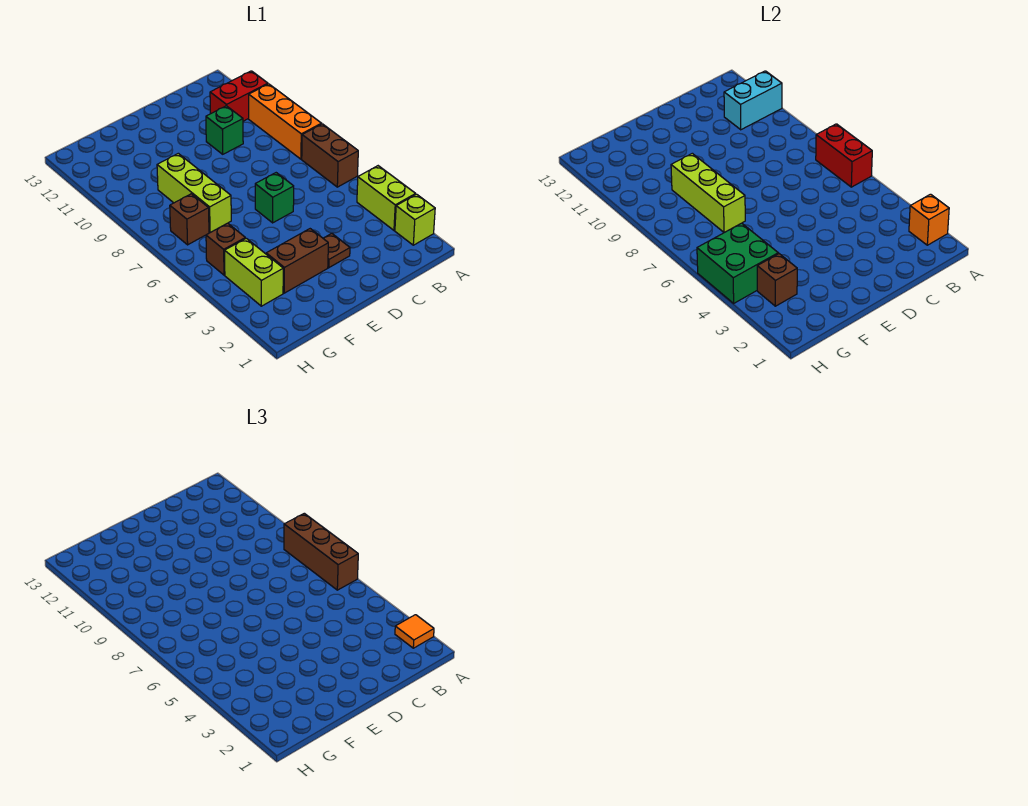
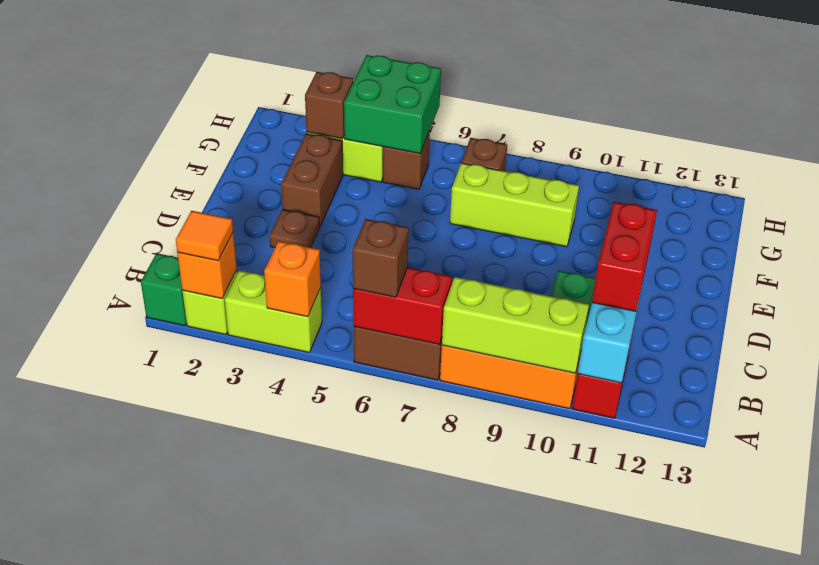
none -> orange 1x1 brick [264,241,321,317]
brown 1x3 brick [284,513,358,590] -> brown 1x1 brick [353,219,409,297]
none -> red 1x2 brick [592,202,657,311]
green 1x1 brick [255,173,294,223] -> green 1x1 brick moved to [141,253,187,326]
lime 1x3 brick [671,153,745,232] -> lime 1x3 brick moved to [442,277,589,373]

